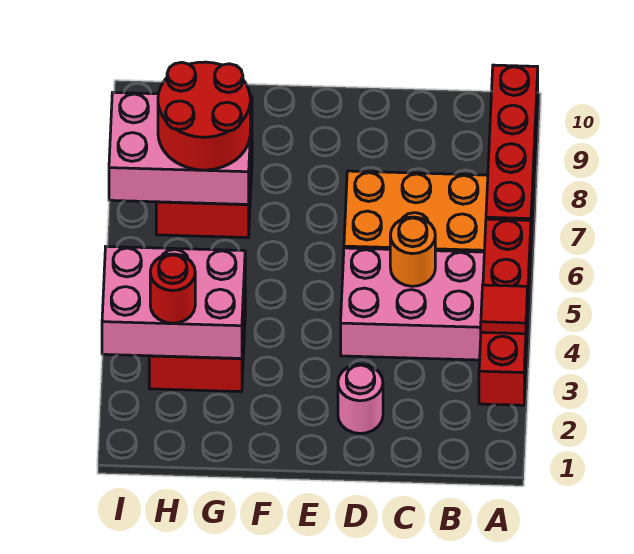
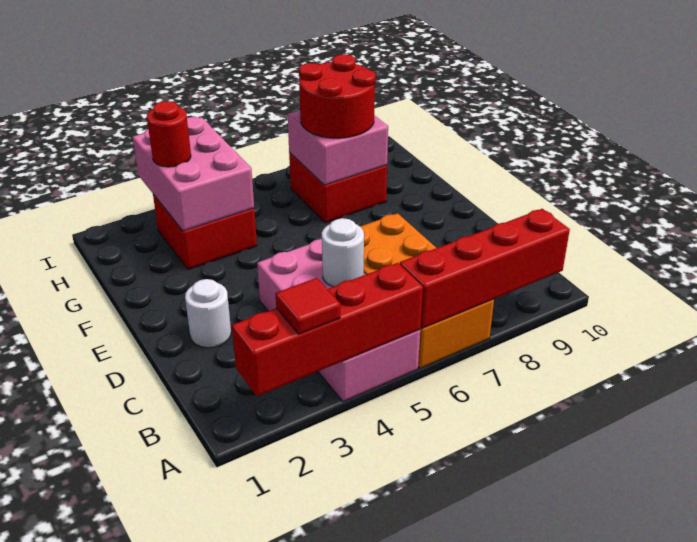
orange 1x1 round brick [390,217,435,286] -> white 1x1 round brick [322,218,364,287]
pink 1x1 round brick [338,364,383,434] -> white 1x1 round brick [185,279,231,348]
pink 2x3 brick [109,93,252,204] -> pink 2x2 brick [288,110,388,185]

